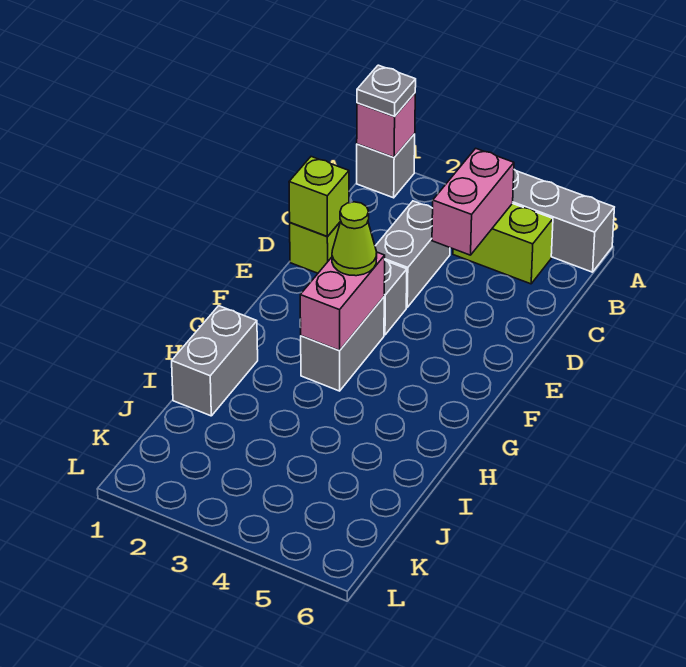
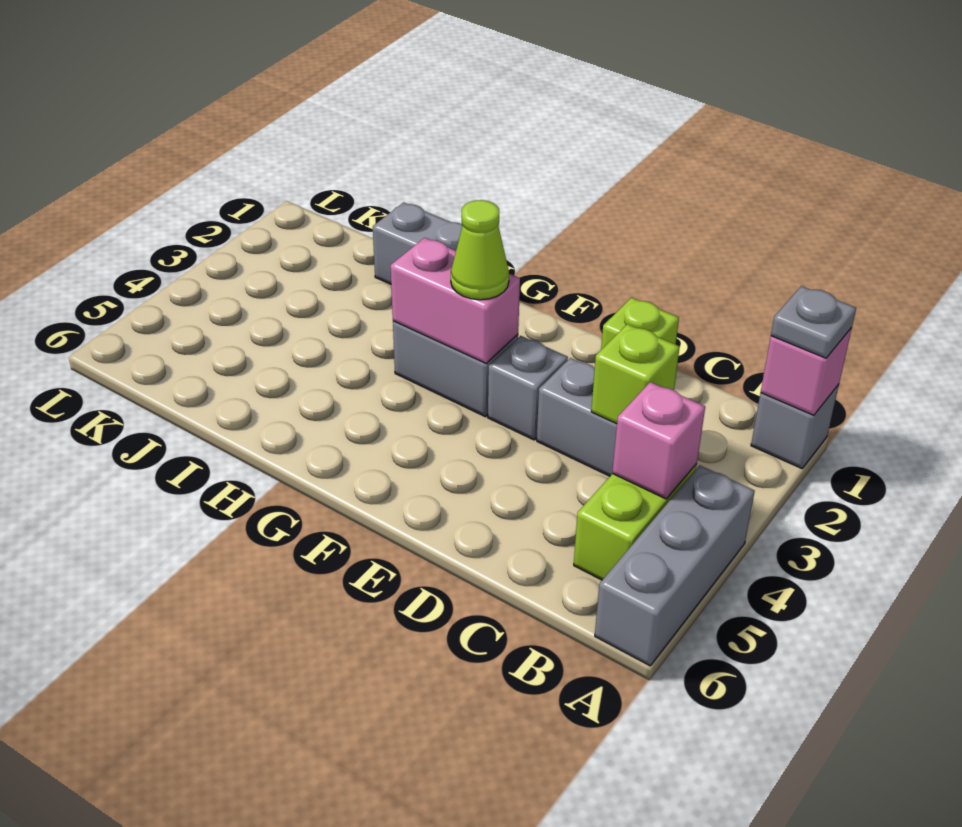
pink 1x2 brick [432,148,514,255] -> pink 1x1 brick [612,382,705,499]
lime 1x1 brick [289,157,349,237] -> lime 1x1 brick moved to [591,324,680,424]

